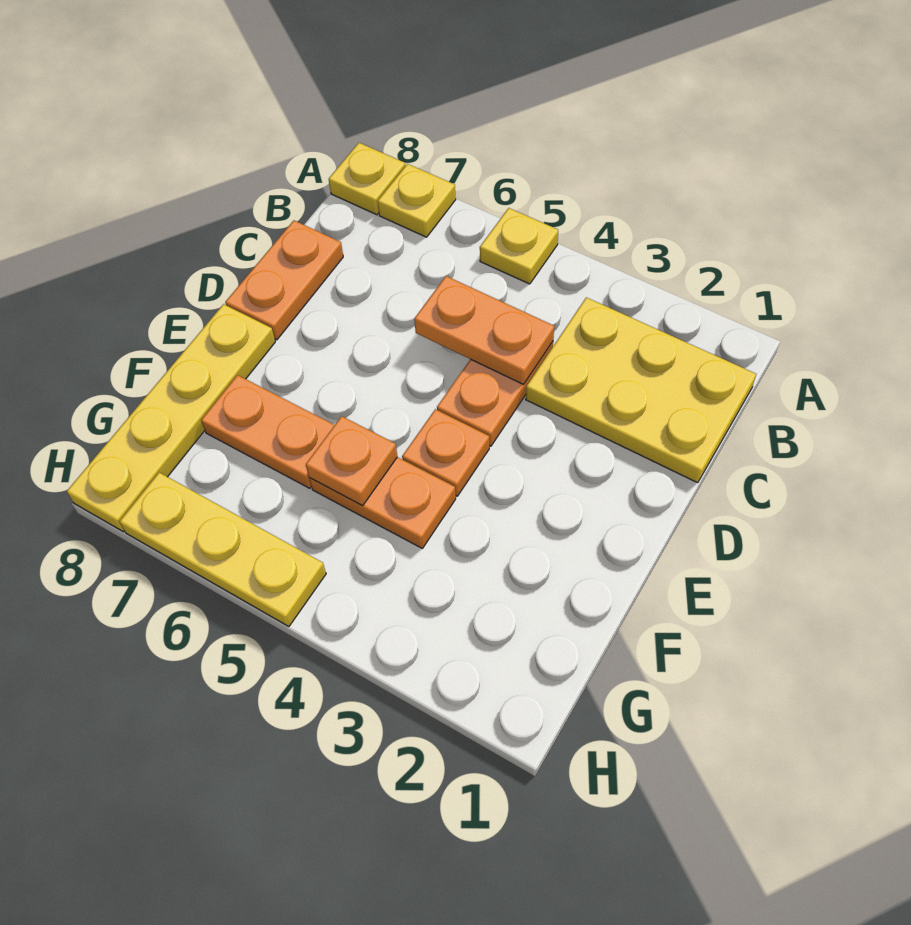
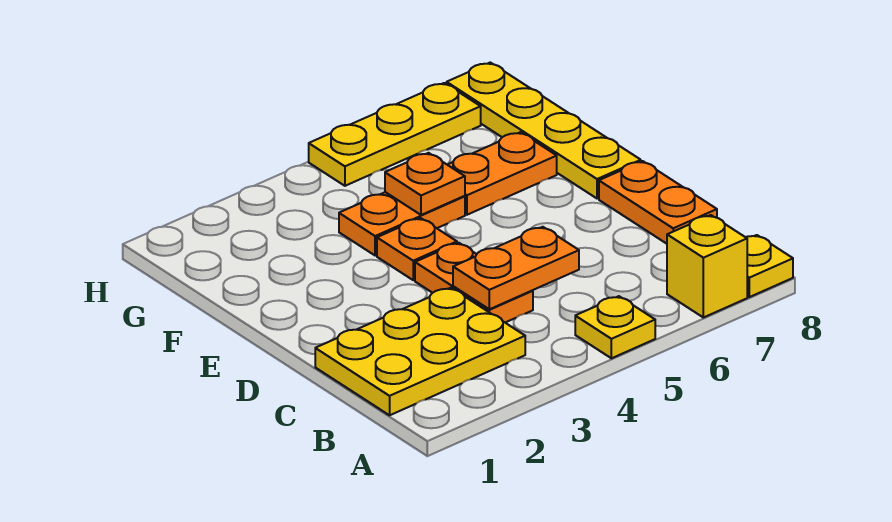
yellow 1x1 plate [378,164,456,237] -> yellow 1x1 brick [667,215,747,318]

